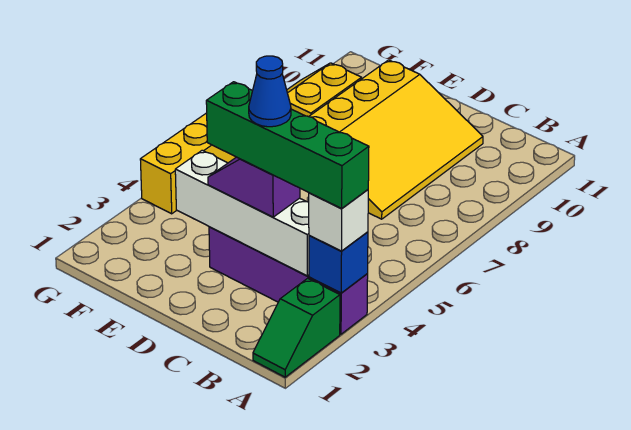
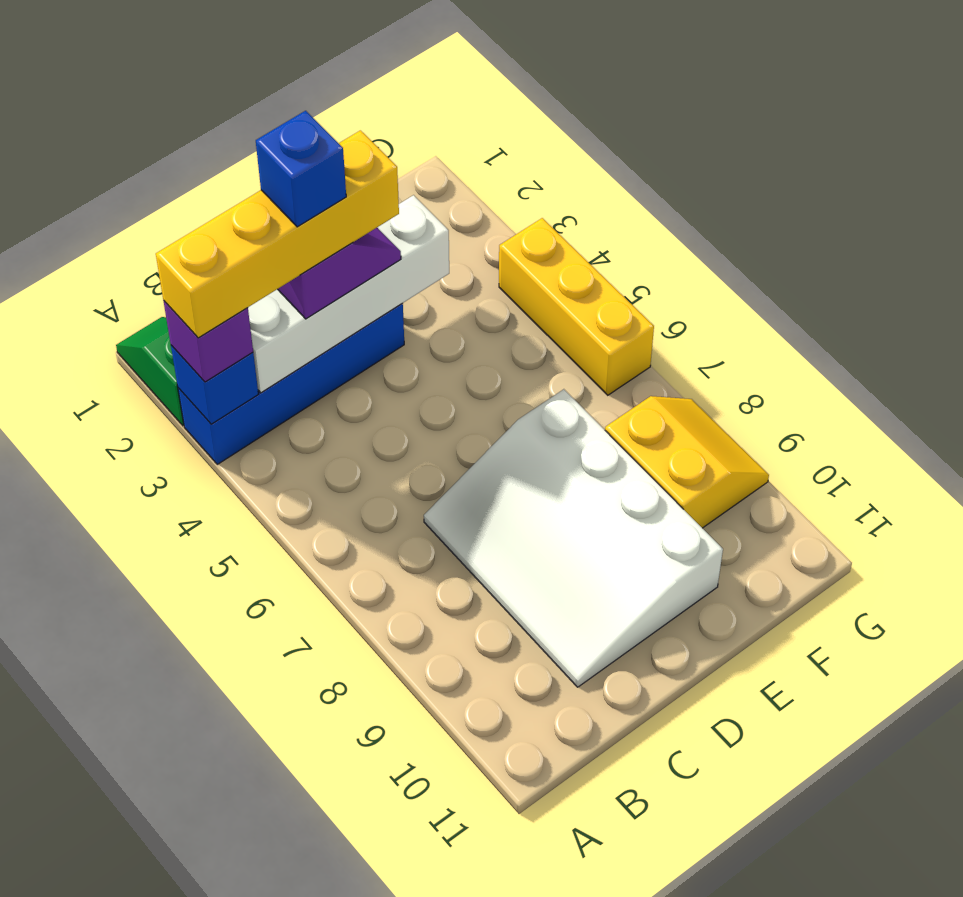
purple 1x4 brick [209,227,368,334] -> blue 1x4 brick [178,303,404,464]
white 1x1 brick [309,190,368,251] -> purple 1x1 brick [164,301,253,382]
green 1x4 brick [206,82,369,208] -> yellow 1x4 brick [156,130,399,338]
blue 1x1 cone [249,56,291,127] -> blue 1x1 brick [256,111,346,227]
yellow 3x4 slope [309,60,483,219] -> white 3x4 slope [424,389,723,687]

